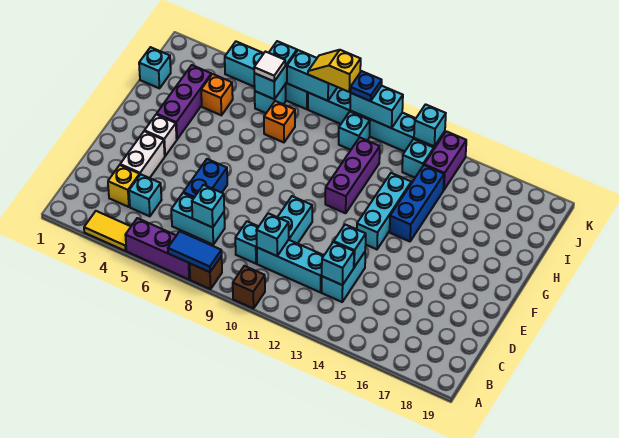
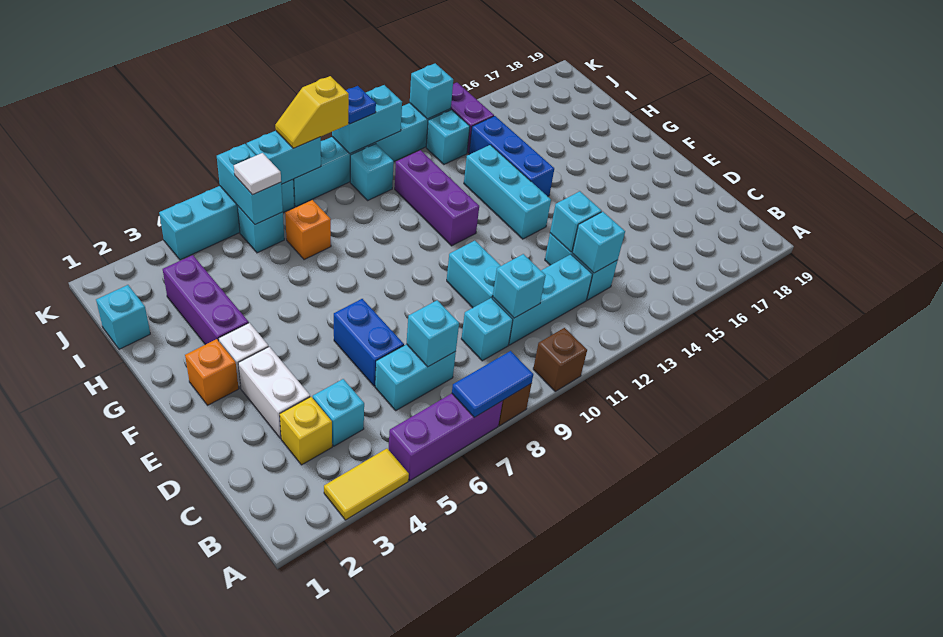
orange 1x1 brick [201,74,233,115] -> orange 1x1 brick moved to [185,339,239,405]

